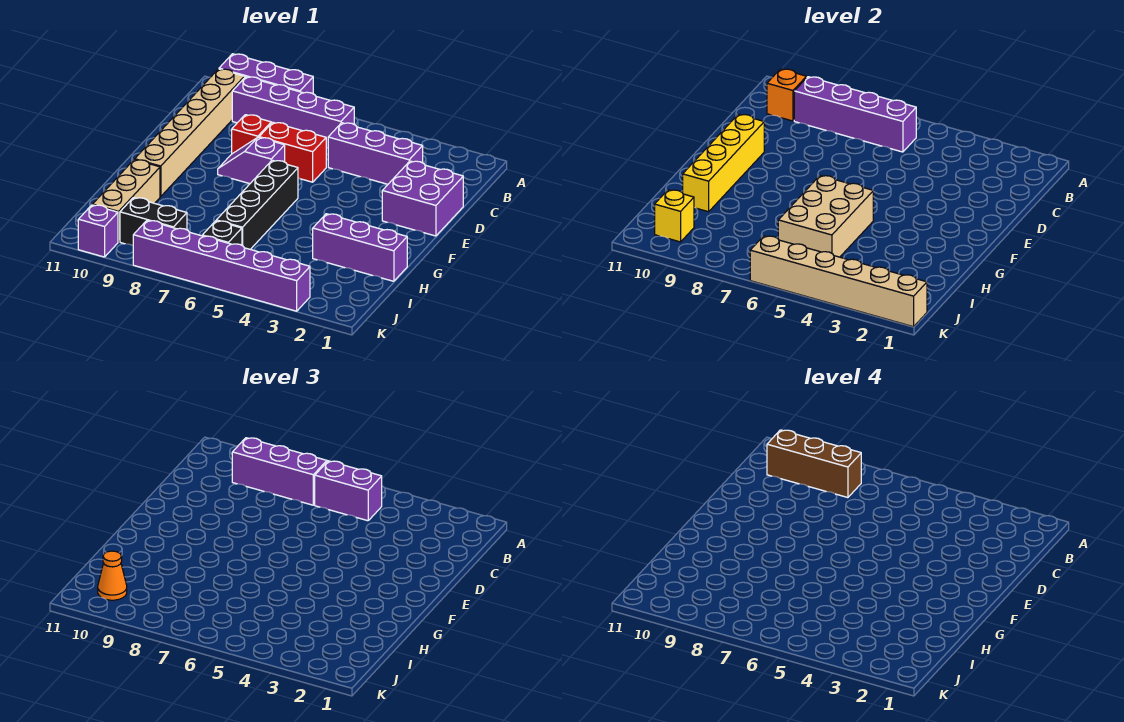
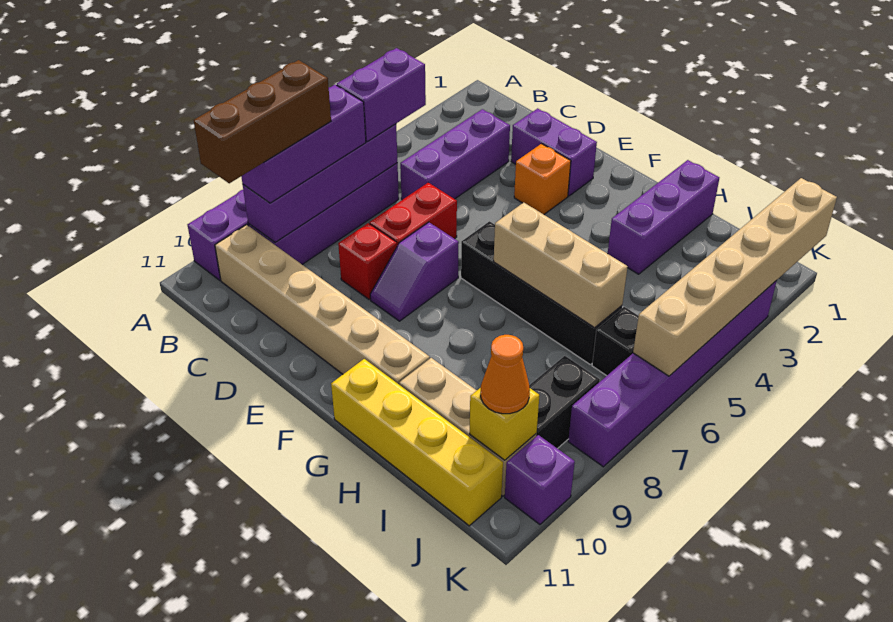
orange 1x1 brick [767,69,807,121] -> orange 1x1 brick moved to [514,144,571,214]
purple 2x2 brick [382,161,463,236] -> purple 1x2 brick [511,108,597,196]
yellow 1x4 brick [683,114,764,212] -> yellow 1x4 brick moved to [331,359,503,526]
tan 2x3 brick [778,176,873,257] -> tan 1x3 brick [494,202,628,328]

